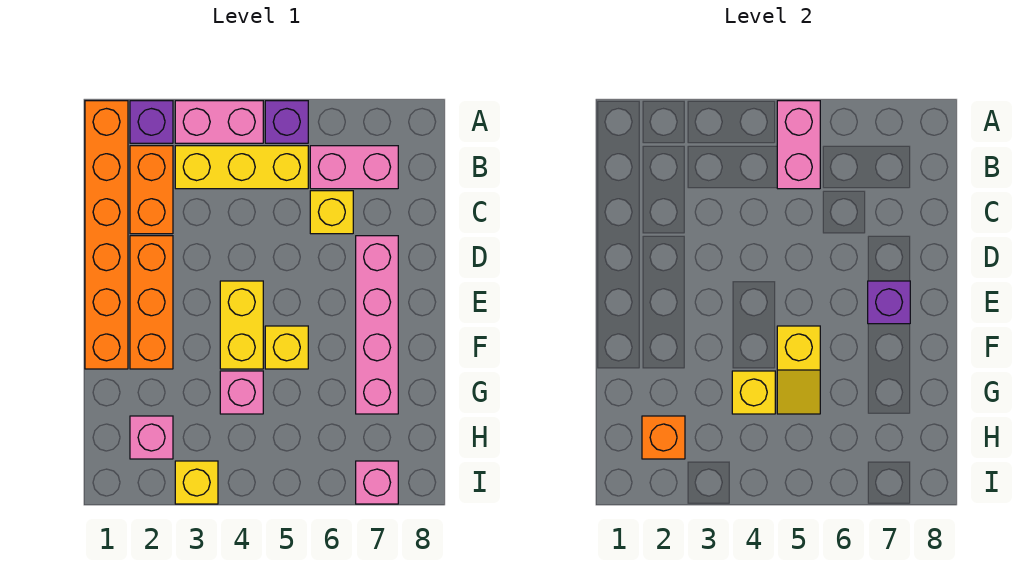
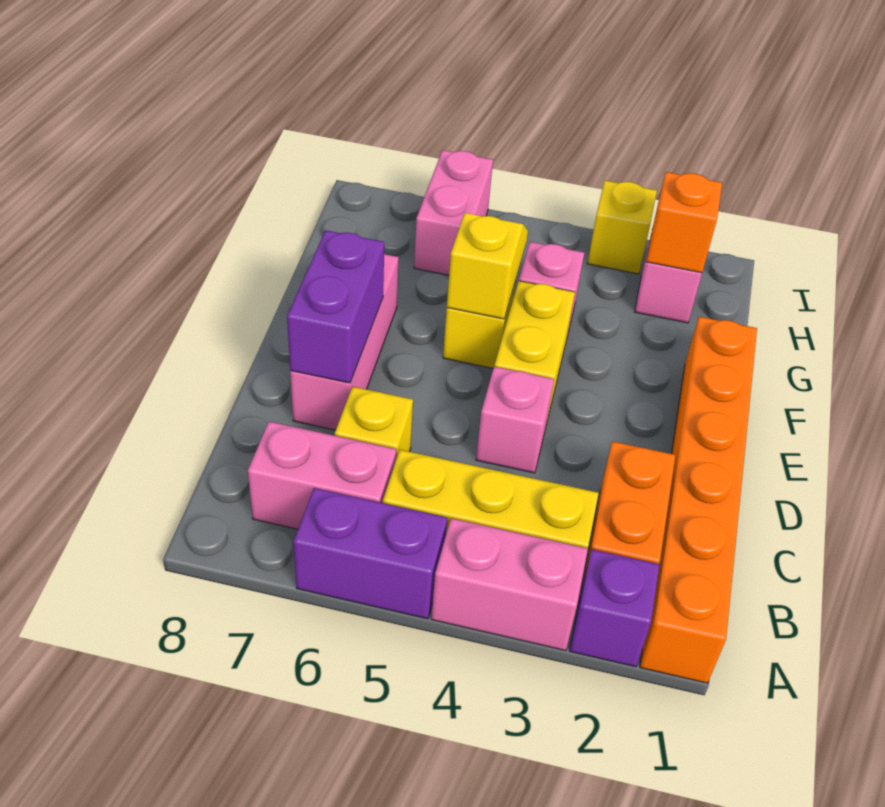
purple 1x1 brick [265,101,308,143] -> purple 1x2 brick [294,488,447,619]
pink 1x2 brick [777,101,820,189] -> pink 1x2 brick moved to [414,150,493,275]
orange 1x3 brick [130,236,173,369] -> none
pink 1x4 brick [356,236,398,414] -> pink 1x3 brick [290,254,399,430]
purple 1x1 brick [868,281,910,324] -> purple 1x2 brick [287,230,384,383]
yellow 1x1 brick [732,371,775,414] -> none
pink 1x1 brick [356,461,398,504] -> pink 1x1 brick moved to [476,367,554,473]

